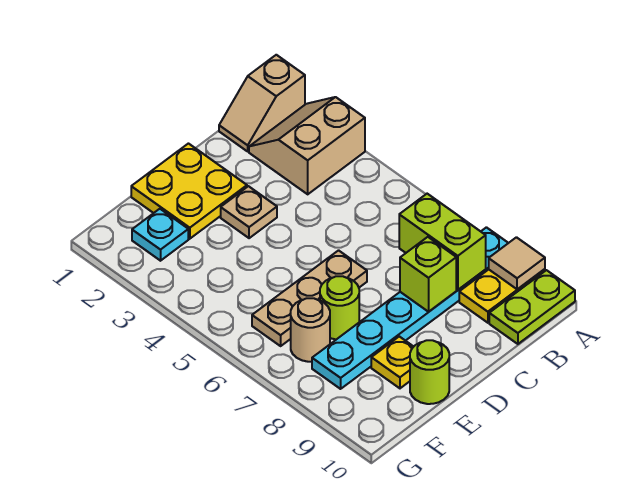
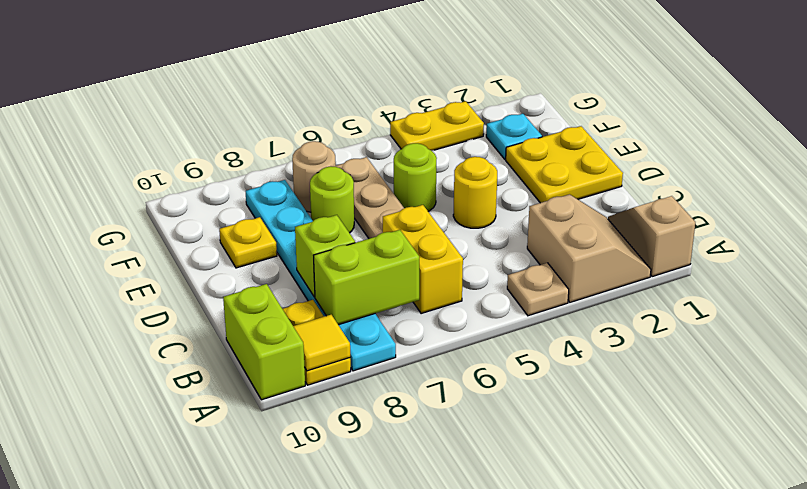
tan 1x1 tile [489,237,545,289] -> yellow 1x1 tile [293,315,350,371]
lime 1x2 plate [489,270,575,344] -> lime 1x2 brick [223,284,305,400]
none -> yellow 1x2 brick [383,205,463,314]
tan 1x1 plate [221,186,277,238] -> tan 1x1 plate moved to [507,263,569,316]
none -> yellow 1x1 round brick [453,157,497,228]
lime 1x1 round brick [410,340,449,404] -> lime 1x1 round brick moved to [394,143,437,211]
none -> yellow 1x2 plate [390,101,484,151]

